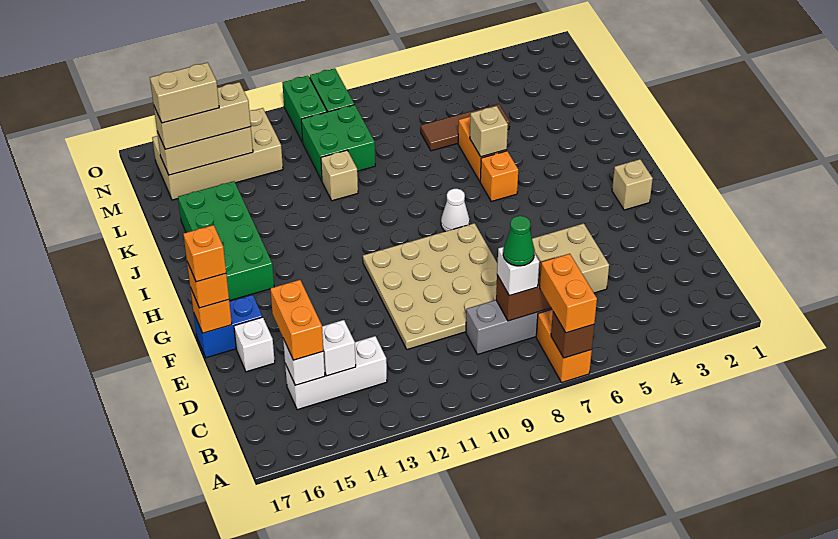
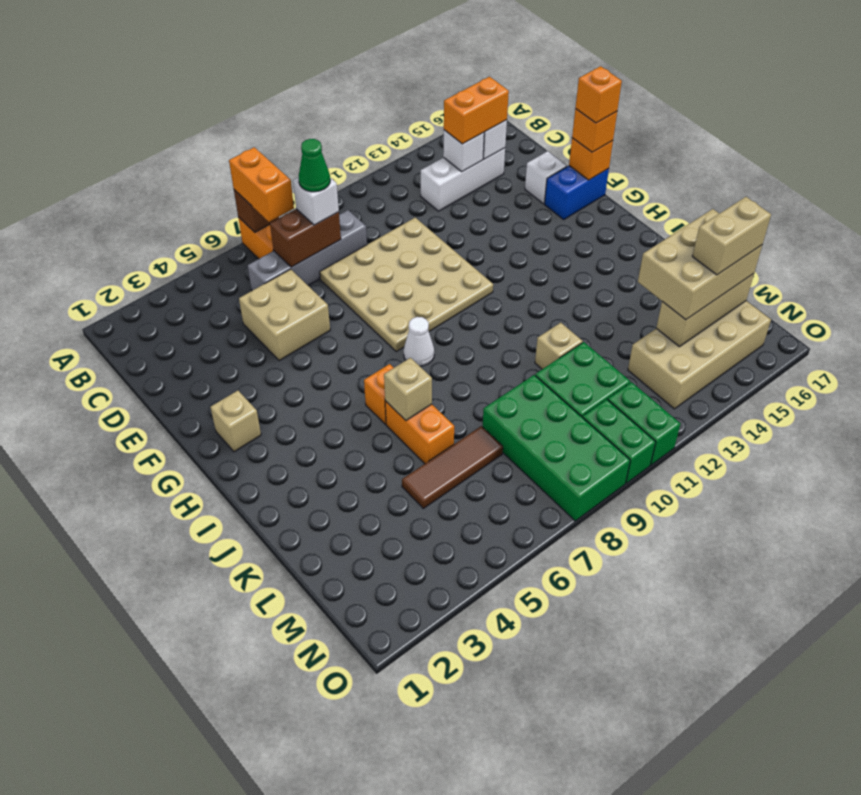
orange 1x2 brick [270,280,323,360] -> orange 1x2 brick turned to [444,77,509,144]
green 2x4 brick [178,181,274,301] -> green 2x4 brick moved to [483,375,630,521]
tan 1x3 brick [154,82,251,149] -> tan 2x3 brick [638,209,762,320]

